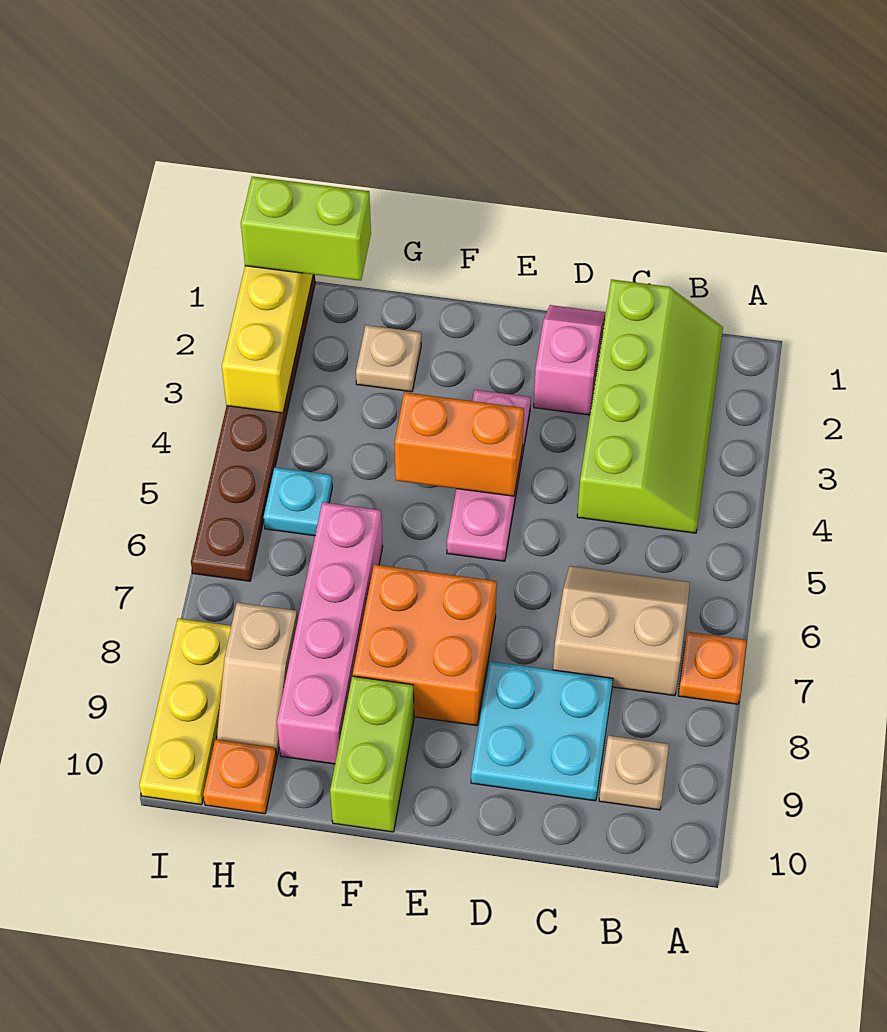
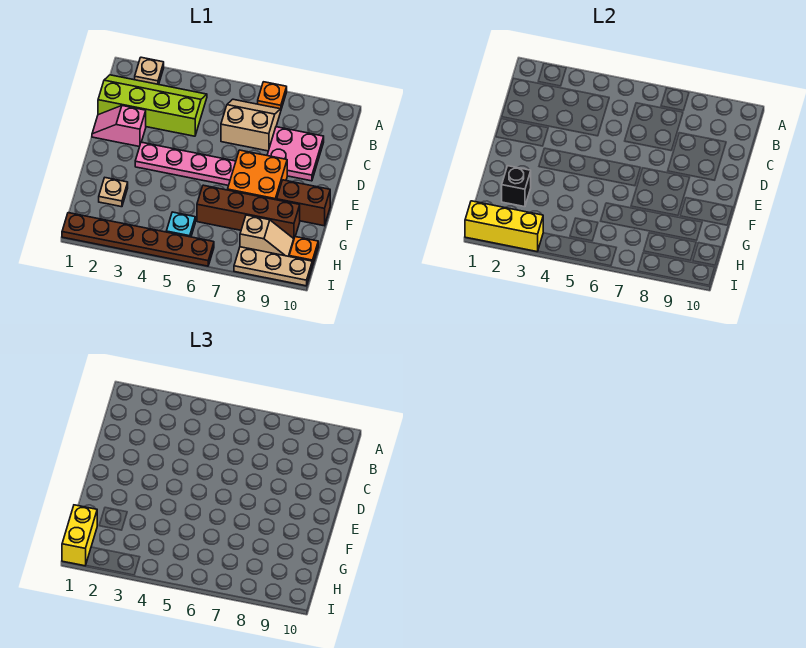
tan 2x2 slope [553,566,690,696] -> tan 2x2 slope turned to [221,99,281,151]
tan 1x1 plate [599,735,669,810] -> tan 1x1 plate moved to [135,57,164,84]
cyan 2x2 plate [471,661,613,801] -> pink 2x2 plate [267,127,324,181]
pink 1x3 plate [447,390,531,561] -> pink 1x4 plate [135,142,236,186]
orange 1x2 brick [395,392,524,496] -> none
lime 1x2 brick [330,676,414,832] -> brown 1x2 brick [277,180,330,226]
none -> black 1x1 brick [502,166,531,207]
pink 1x4 brick [277,502,383,764] -> brown 1x4 brick [197,185,300,239]
lime 1x2 brick [241,177,371,281] -> yellow 1x2 brick [62,505,97,566]
yellow 1x3 plate [139,618,231,805] -> tan 1x3 plate [234,247,312,286]

